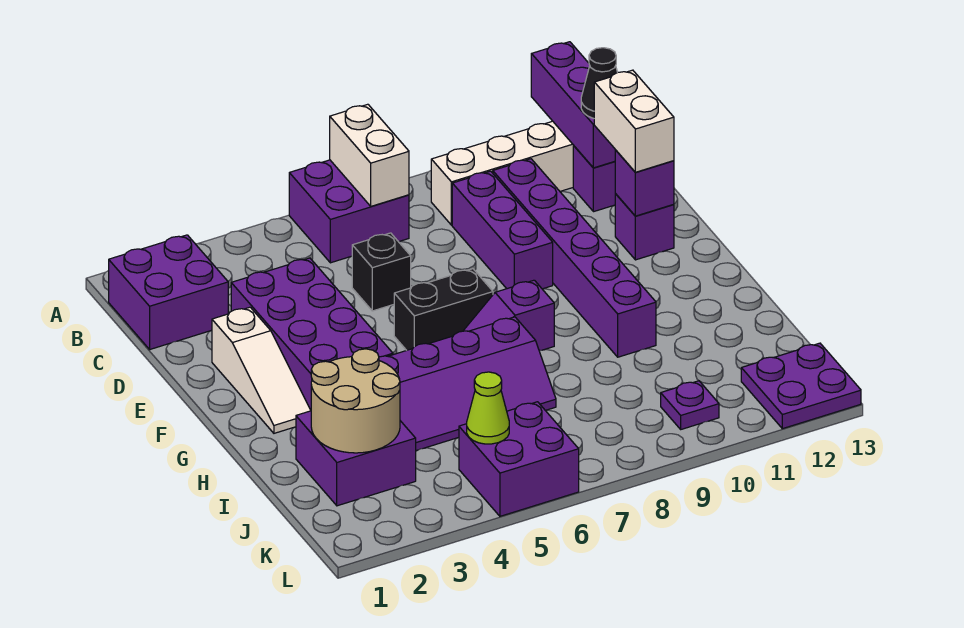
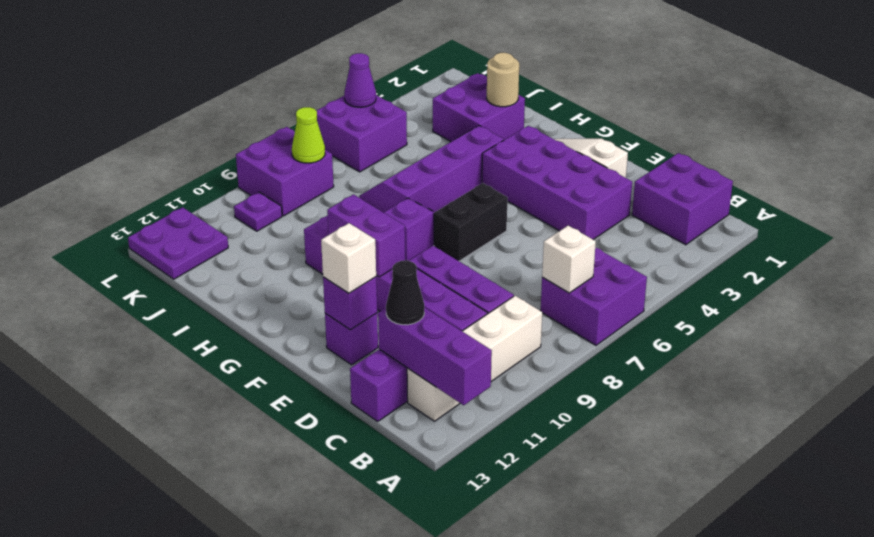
white 1x2 brick [330,104,409,206] -> white 1x1 brick [542,226,596,293]
black 1x1 brick [352,233,411,311] -> none
white 1x2 brick [594,70,674,172] -> white 1x1 brick [321,223,376,293]
none -> purple 1x2 brick [327,194,405,277]
tan 2x2 round brick [311,349,400,453] -> tan 1x1 round brick [487,53,519,107]
lime 1x1 cone [467,372,509,444] -> lime 1x1 cone moved to [292,107,325,163]
none -> purple 2x2 brick [236,127,334,216]
none -> purple 1x1 cone [344,53,376,107]

